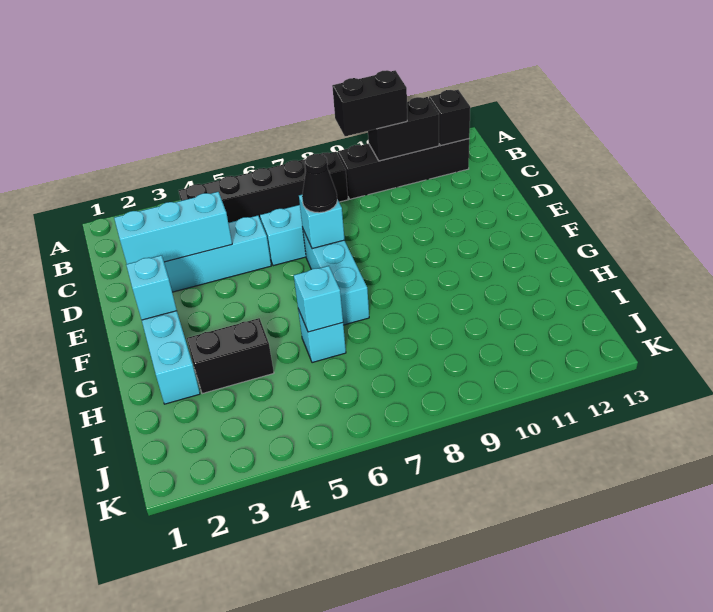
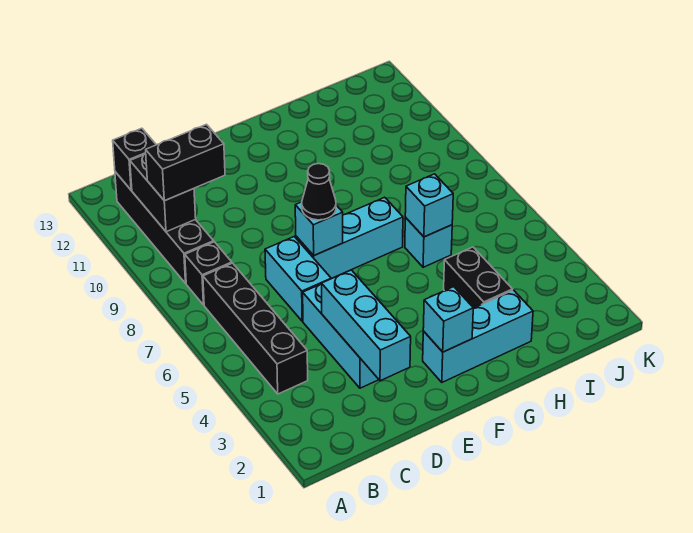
black 1x2 brick [332,70,407,136] -> black 1x2 brick turned to [146,124,225,201]

